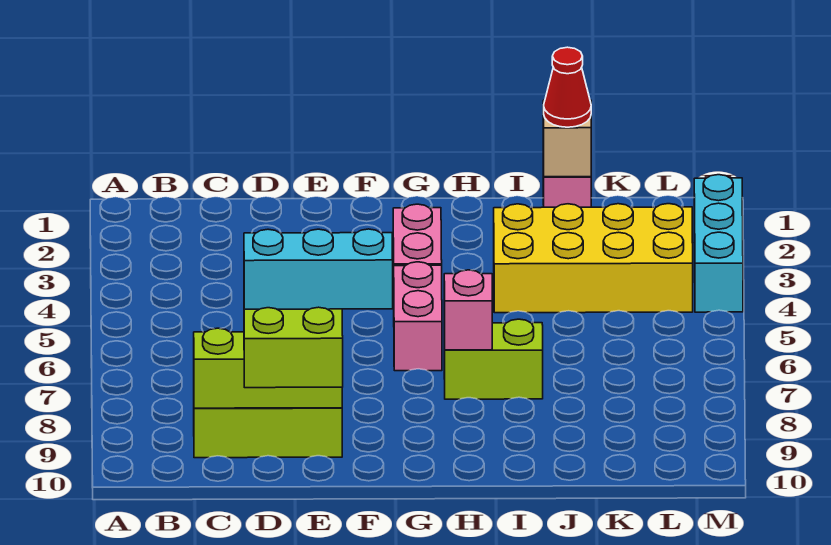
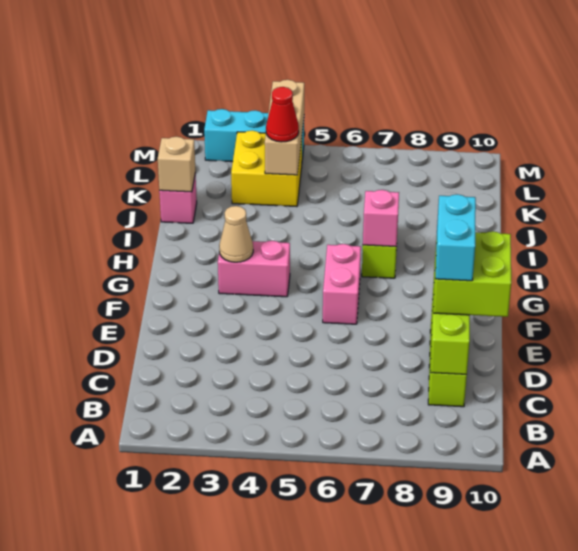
cyan 1x3 brick [244,229,393,309] -> cyan 1x2 brick [436,194,476,281]
none -> tan 1x1 cone [219,206,253,262]
pink 1x2 brick [394,262,442,371] -> pink 1x2 brick turned to [323,244,361,324]
yellow 2x4 brick [494,204,693,313] -> yellow 2x2 brick [231,130,302,206]
red 1x1 cone [544,47,591,127] -> red 1x1 cone moved to [266,87,299,142]
none -> tan 1x3 brick [265,80,304,175]

